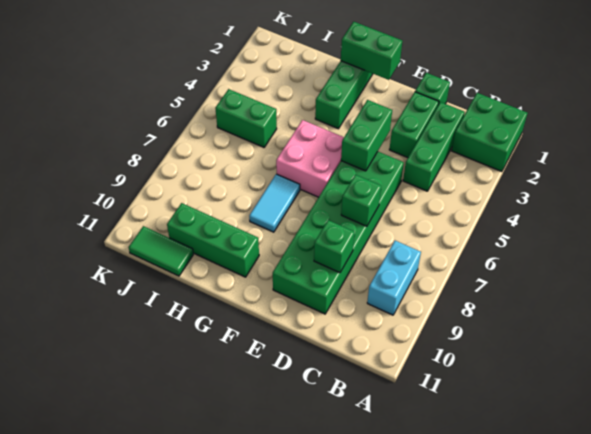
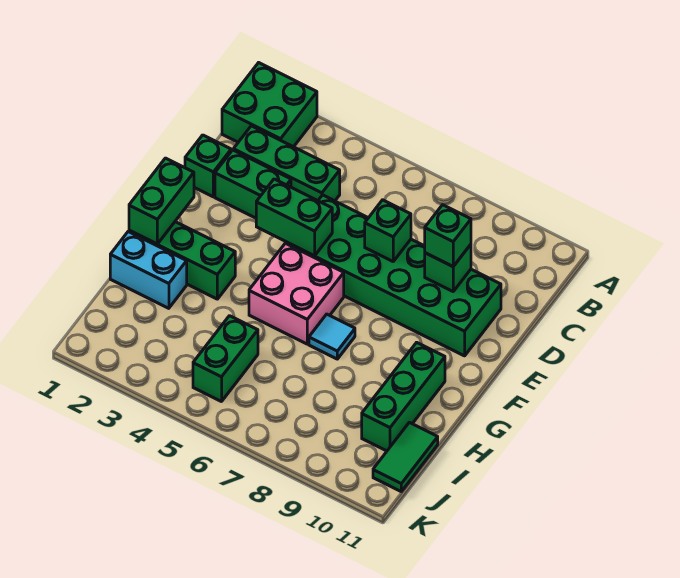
cyan 1x2 brick [367,241,421,315] -> cyan 1x2 brick moved to [110,232,187,308]
none -> green 1x1 brick [425,205,471,266]
cyan 1x2 tile [249,174,300,232] -> cyan 1x1 tile [309,314,355,359]

